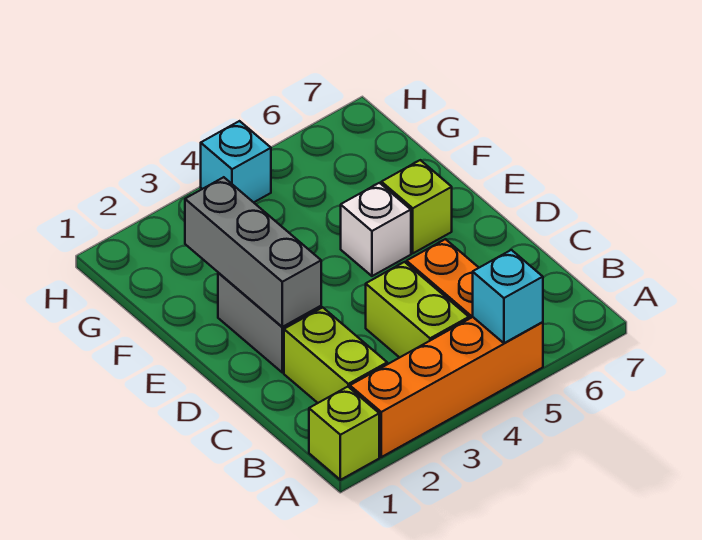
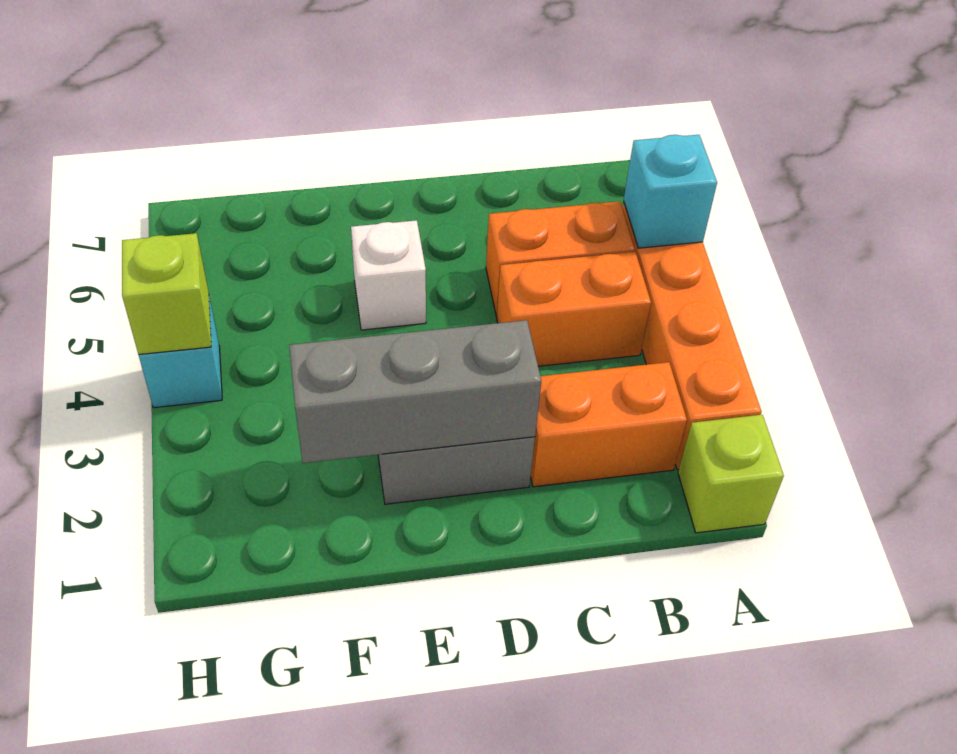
lime 1x2 brick [284,307,387,403] -> orange 1x2 brick [531,362,687,487]
lime 1x2 brick [366,262,469,358] -> orange 1x2 brick [497,252,651,366]
lime 1x1 brick [381,160,452,253] -> lime 1x1 brick moved to [122,233,211,355]

